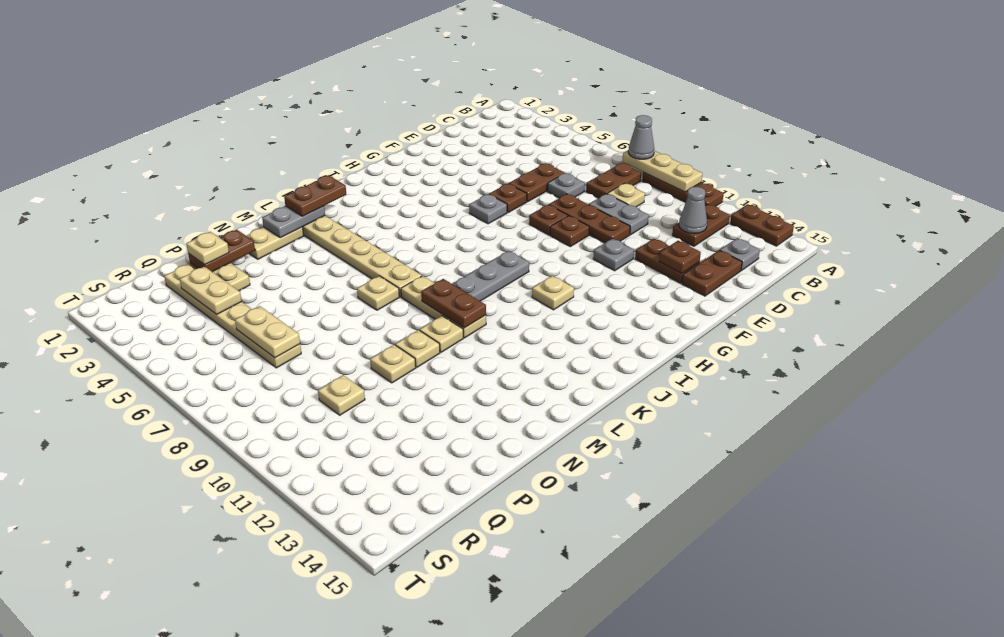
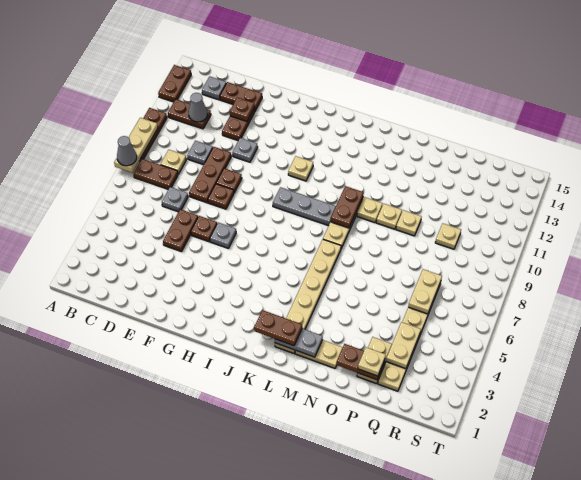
brown 1x2 plate [509,163,564,202] -> brown 1x2 plate turned to [163,209,198,252]
grey 1x2 plate [589,194,649,235] -> grey 1x1 plate [187,141,213,165]
tan 1x1 plate [357,276,399,310] -> none

